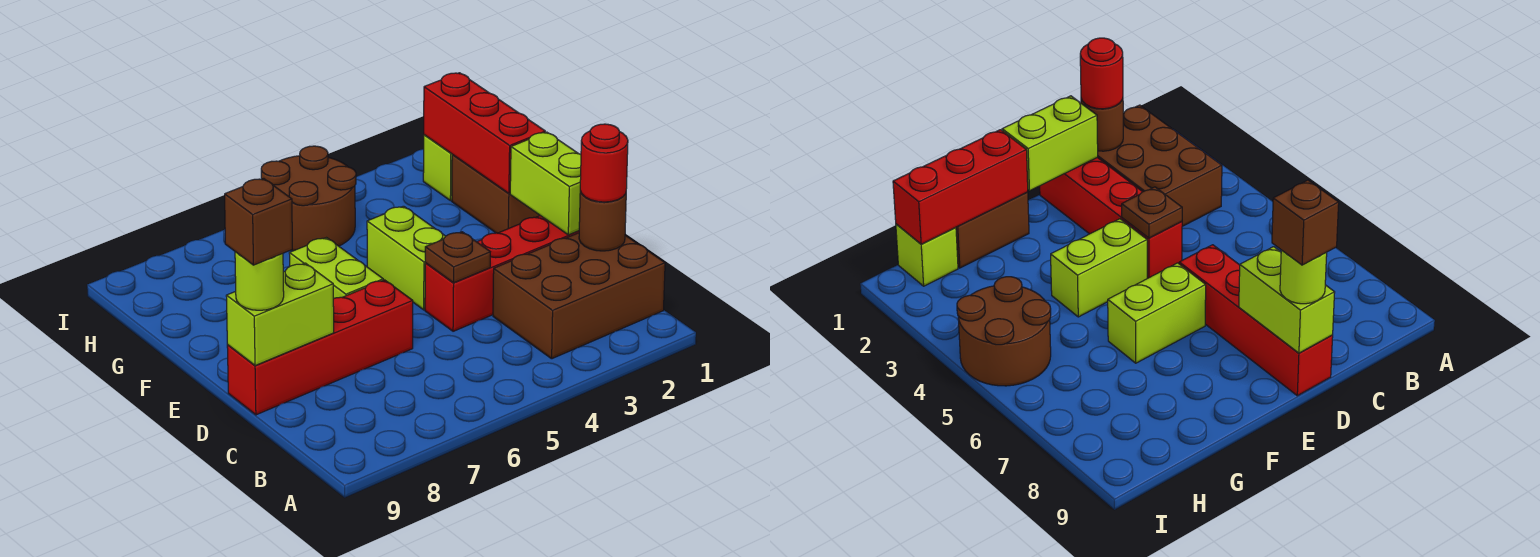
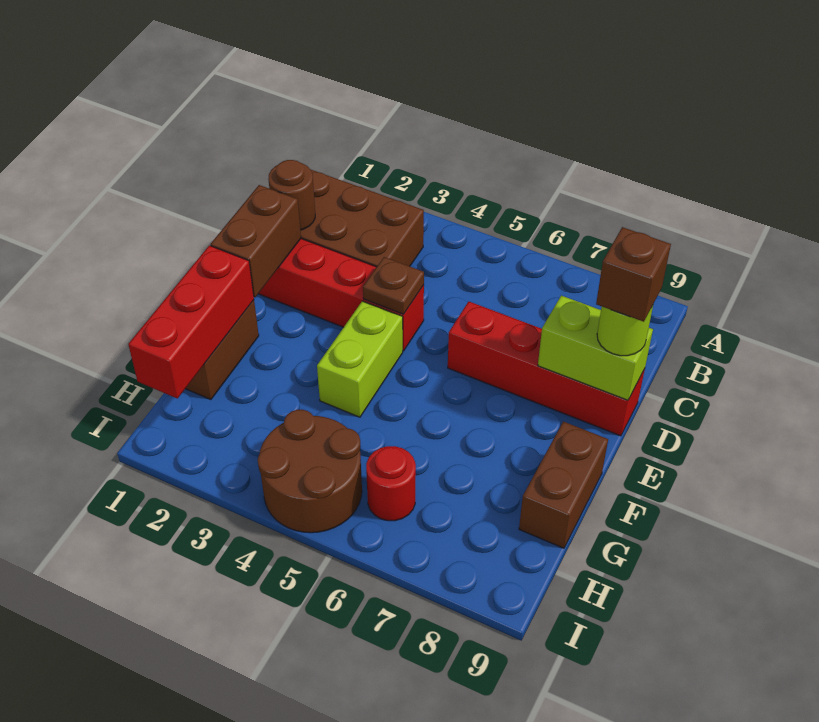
red 1x1 round brick [580,124,628,202] -> red 1x1 round brick moved to [366,446,416,521]
lime 1x2 brick [510,132,581,235] -> brown 1x2 brick [211,185,301,298]
lime 1x2 brick [289,238,383,299] -> none
none -> brown 1x2 brick [519,421,608,548]
lime 1x1 brick [423,135,452,201] -> none

